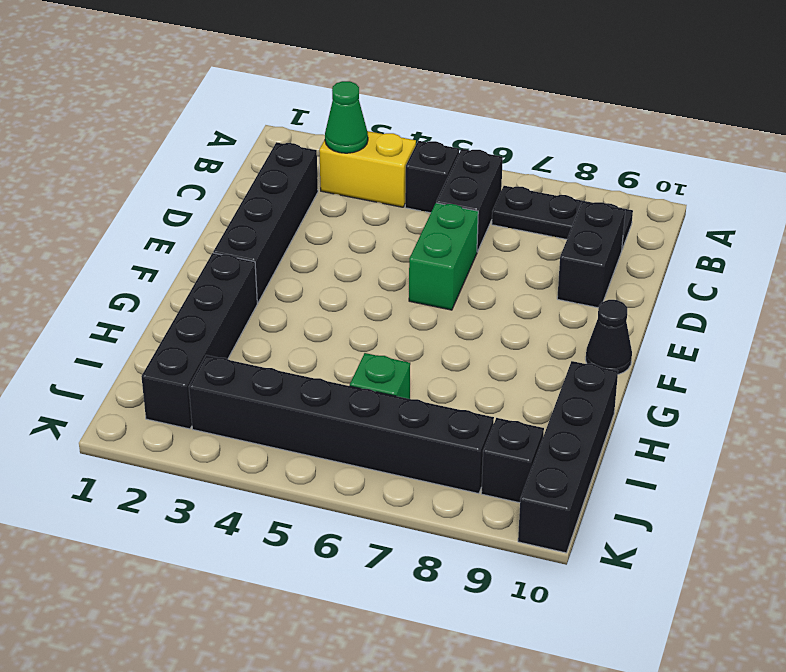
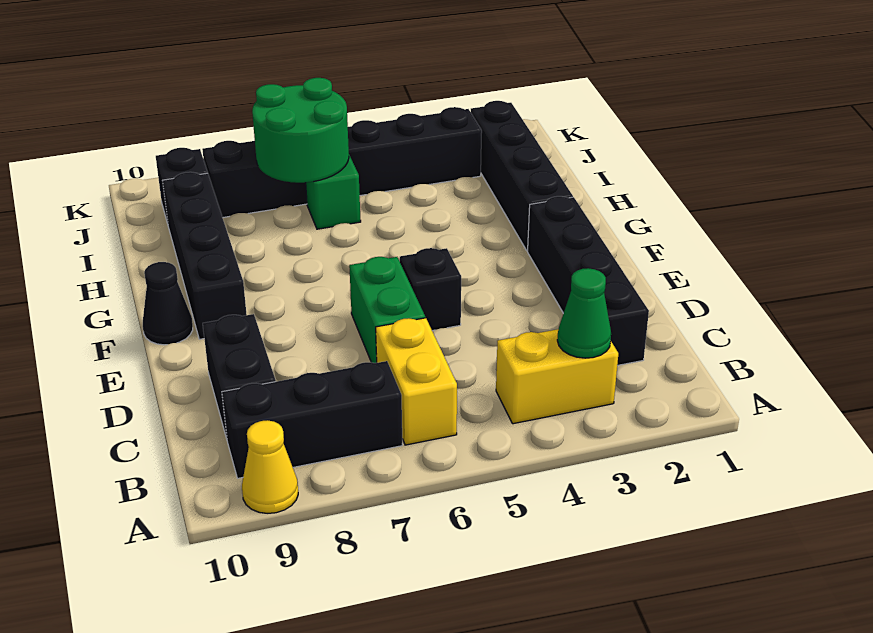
none -> yellow 1x1 cone [242,420,298,513]
black 1x1 brick [405,141,459,213] -> black 1x1 brick moved to [400,248,461,331]
black 1x2 brick [436,149,503,252] -> yellow 1x2 brick [376,318,457,445]
black 1x3 plate [492,186,633,249] -> black 1x3 brick [222,361,402,478]
black 1x4 brick [518,361,618,553] -> black 1x4 brick moved to [162,172,247,339]
none -> green 2x2 round brick [252,78,349,183]

